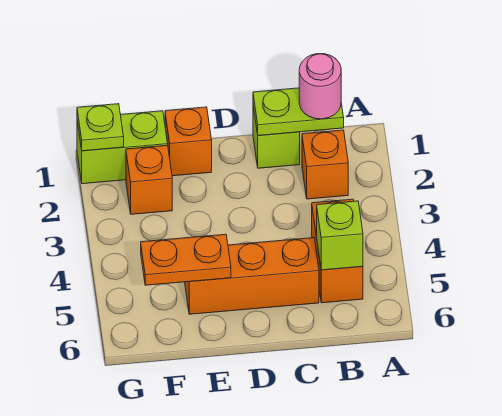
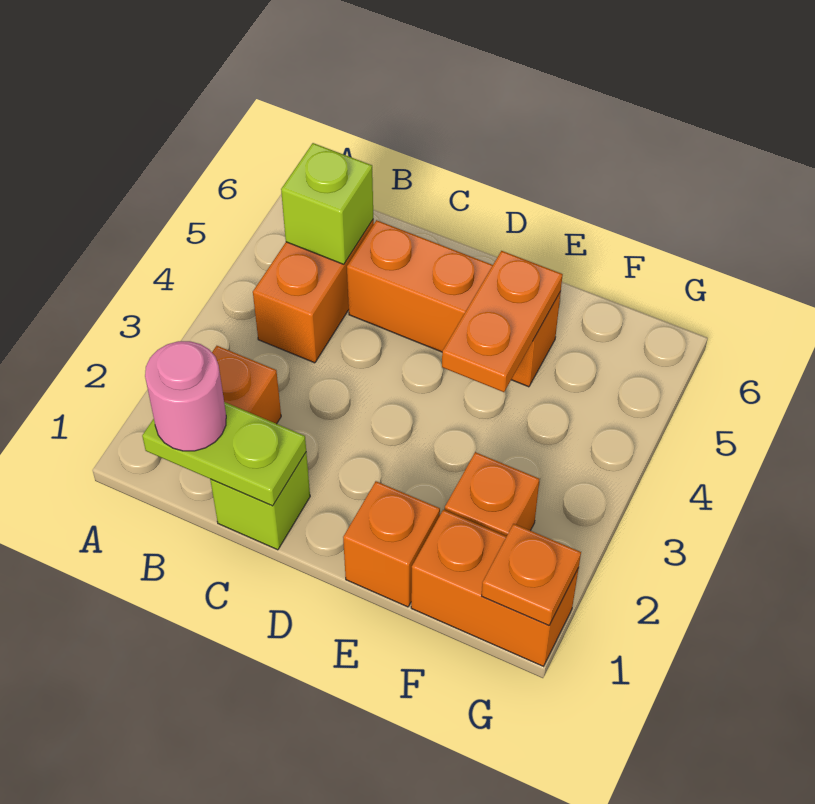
orange 1x2 plate [141,234,231,285] -> orange 1x2 plate turned to [442,251,563,392]
lime 1x2 brick [77,111,168,184] -> orange 1x2 brick [411,510,579,666]
lime 1x1 plate [77,104,124,151] -> orange 1x1 plate [482,524,581,625]

